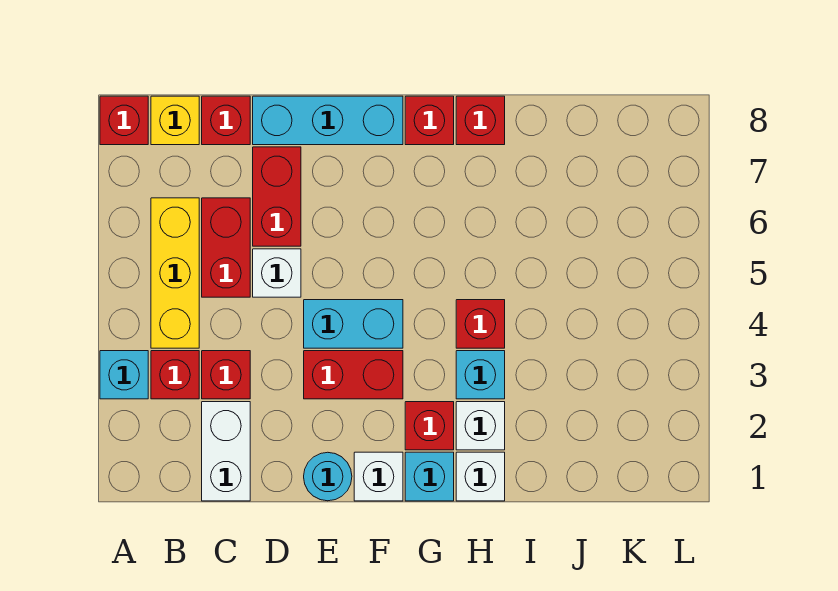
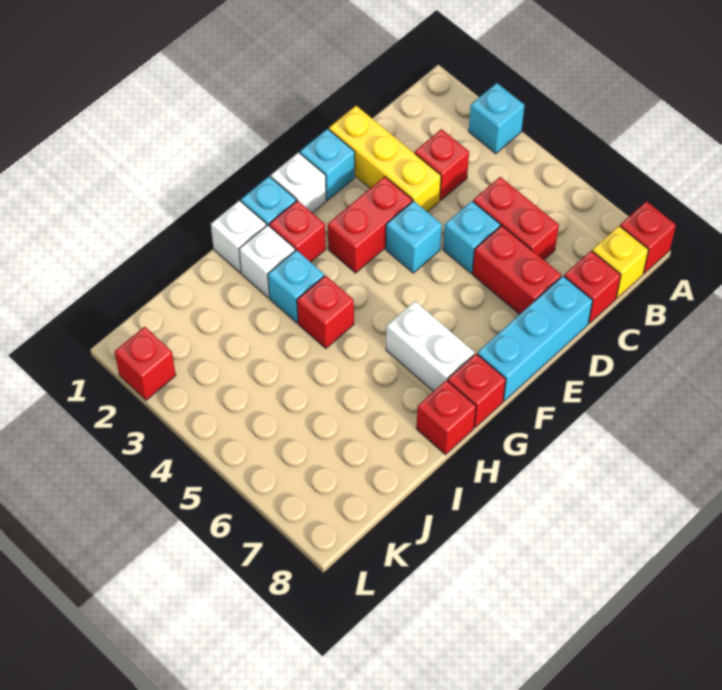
red 1x1 brick [151,351,199,399] -> red 1x1 brick moved to [114,327,176,400]
yellow 1x3 brick [151,198,199,348] -> yellow 1x3 brick moved to [329,106,441,212]
white 1x2 brick [202,402,250,501] -> white 1x2 brick moved to [386,301,475,392]
white 1x1 brick [253,249,301,297] -> cyan 1x1 brick [443,201,500,273]
cyan 1x1 round brick [304,452,352,501] -> cyan 1x1 brick [300,129,355,200]
cyan 1x2 brick [304,300,403,348] -> cyan 1x1 brick [386,201,442,273]

